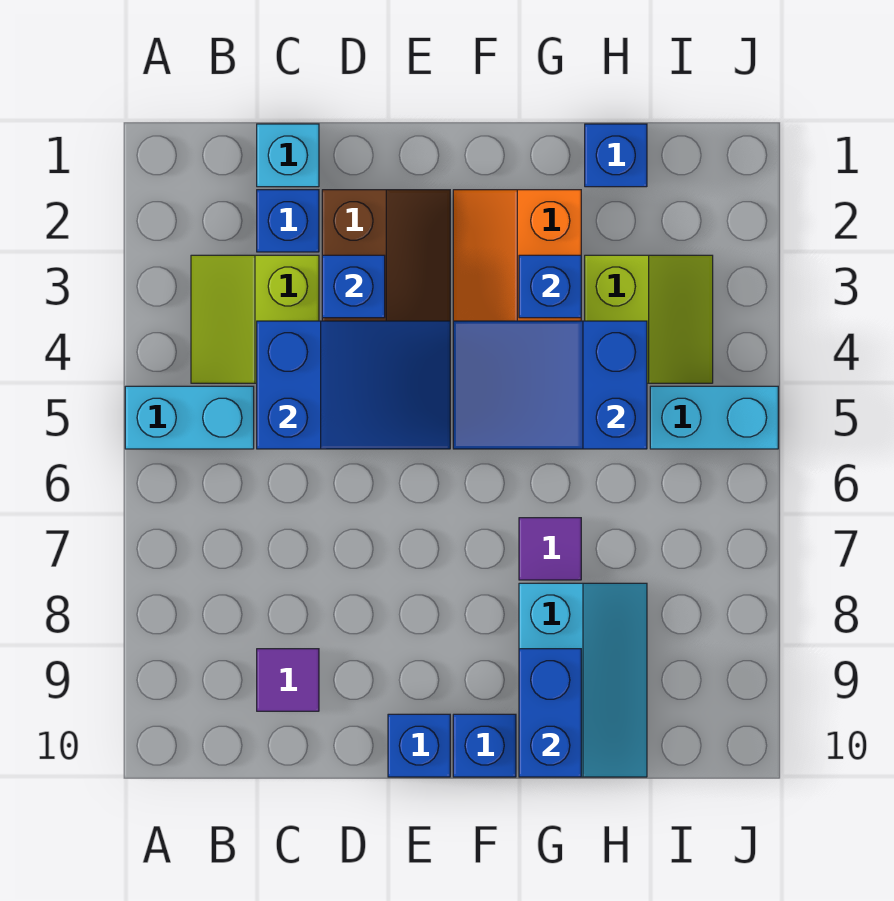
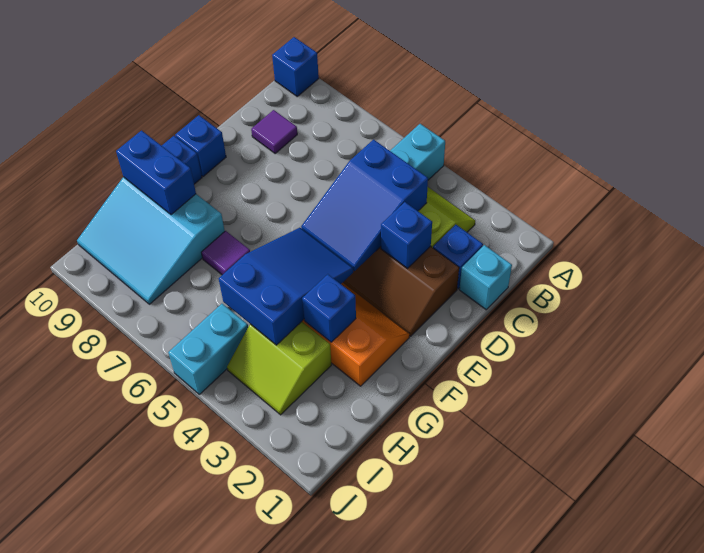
cyan 2x3 slope [519,583,647,777] -> cyan 3x3 slope [77,177,225,304]
blue 1x1 brick [585,124,647,187] -> blue 1x1 brick moved to [272,37,319,96]

